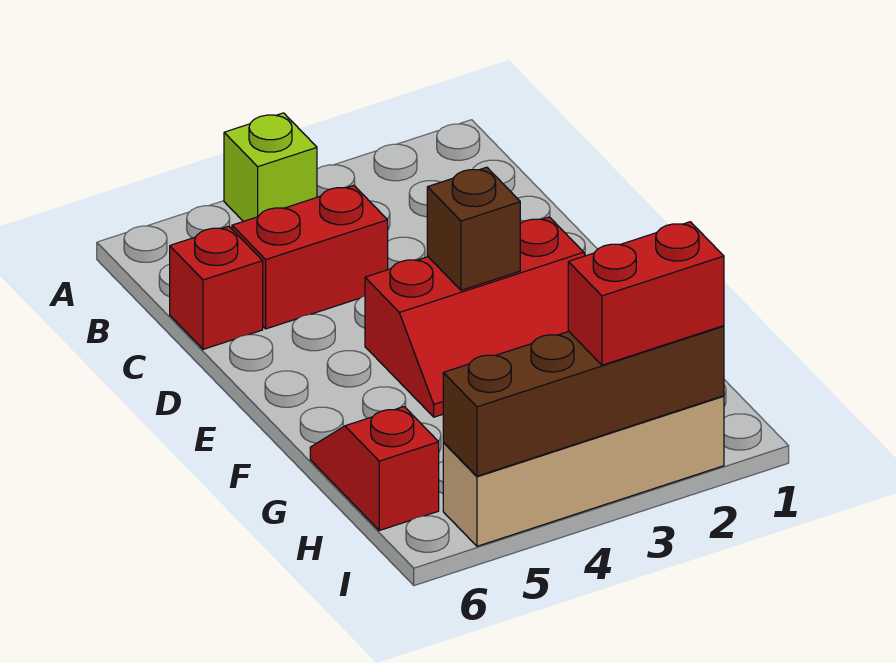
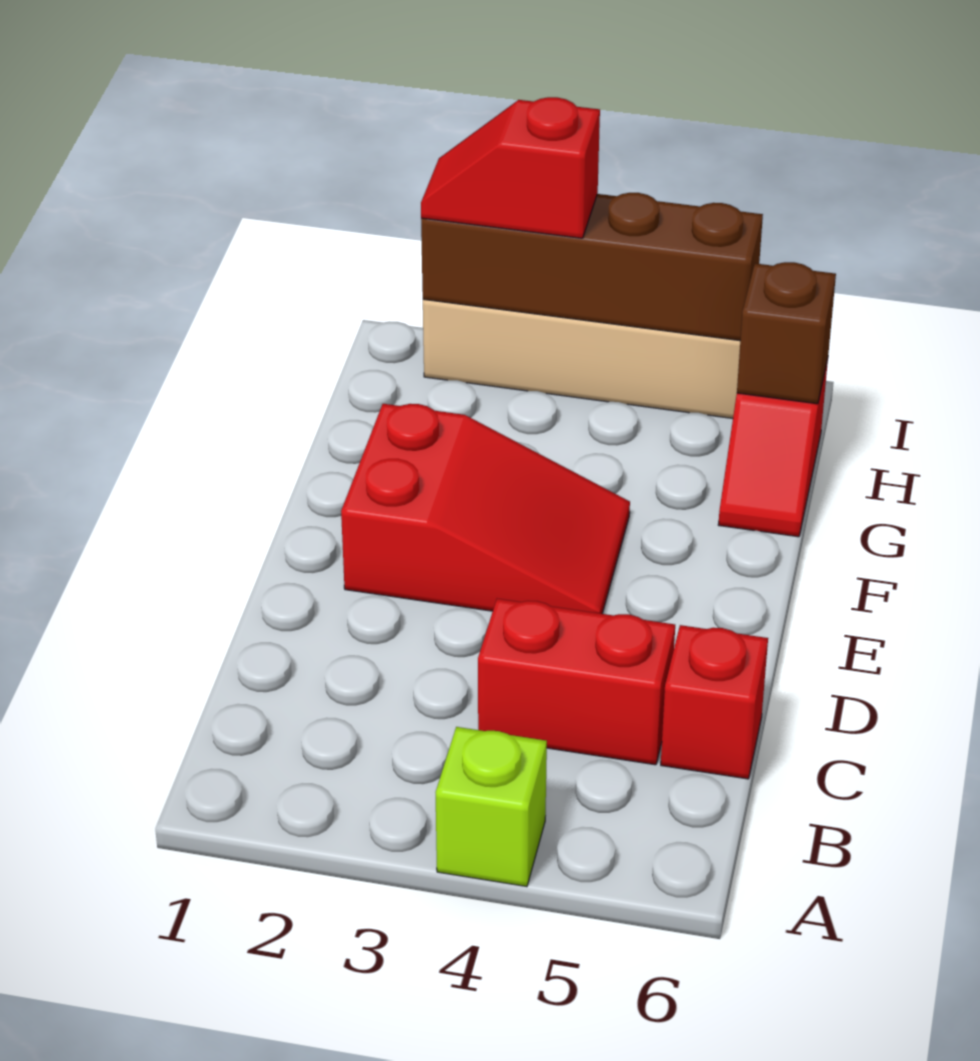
red 2x3 slope [365,217,585,417] -> red 2x3 slope turned to [341,404,630,614]
brown 1x1 brick [427,167,520,290] -> brown 1x1 brick moved to [737,262,836,404]
red 1x2 brick [568,222,724,365] -> red 1x2 slope [421,97,600,238]

